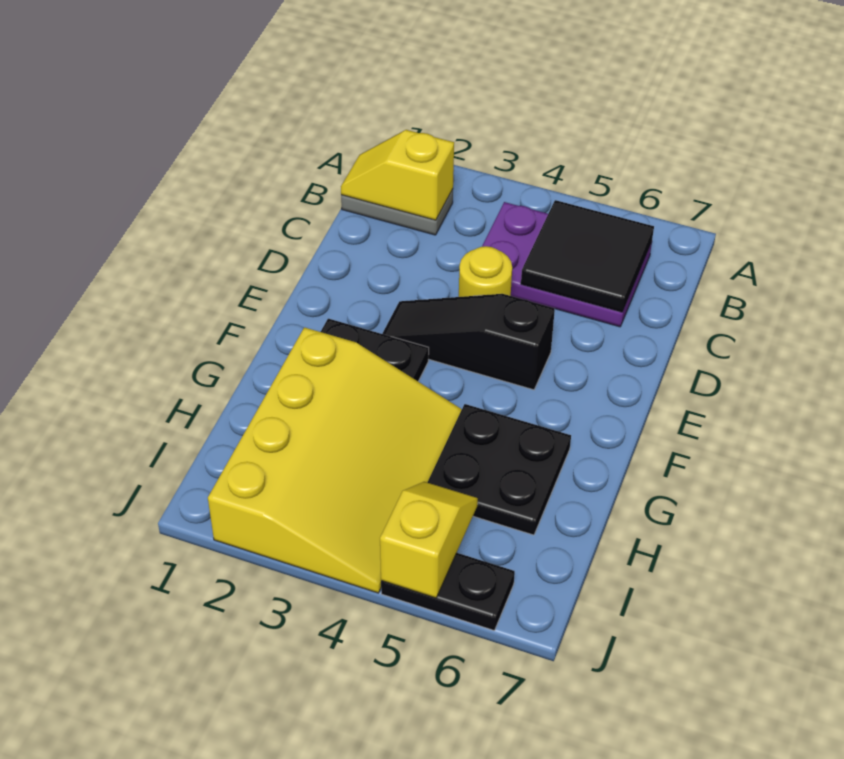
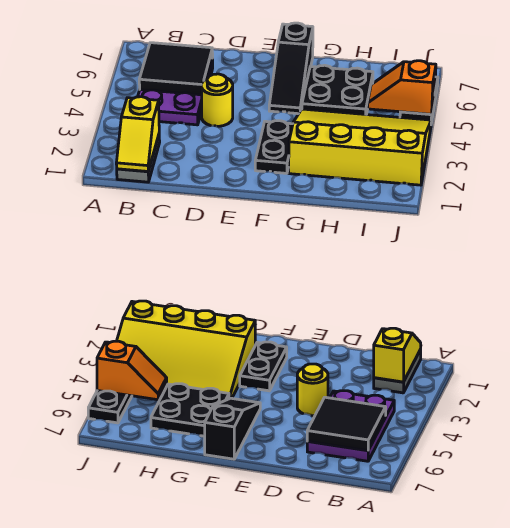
black 1x3 slope [382,294,555,390] -> black 1x3 slope moved to [269,23,313,114]
yellow 1x2 slope [380,482,478,598] -> orange 1x2 slope [367,61,436,114]

